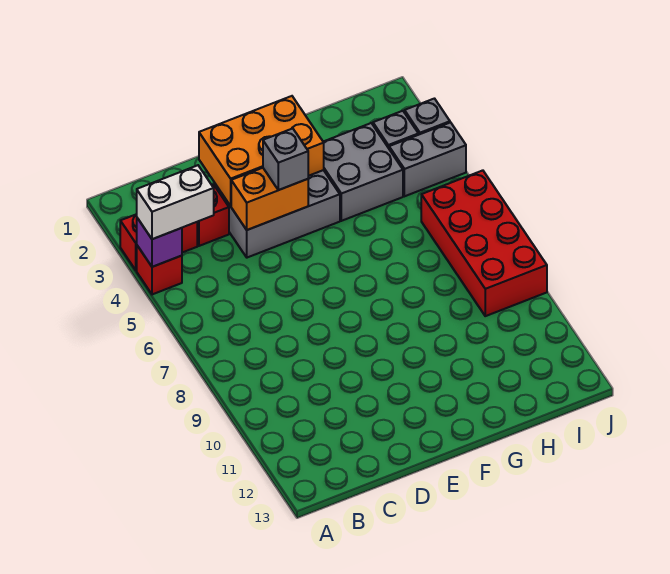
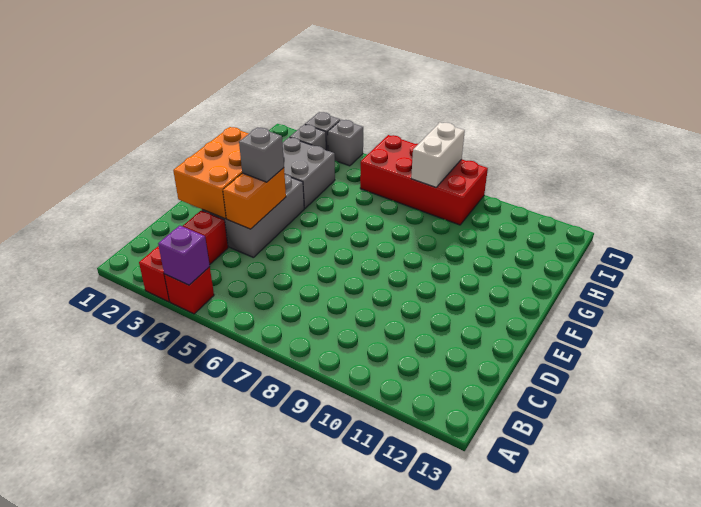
white 1x2 brick [137,165,214,239] -> white 1x2 brick moved to [411,122,465,187]
grey 1x2 brick [389,122,466,196] -> grey 1x1 brick [328,120,363,166]

